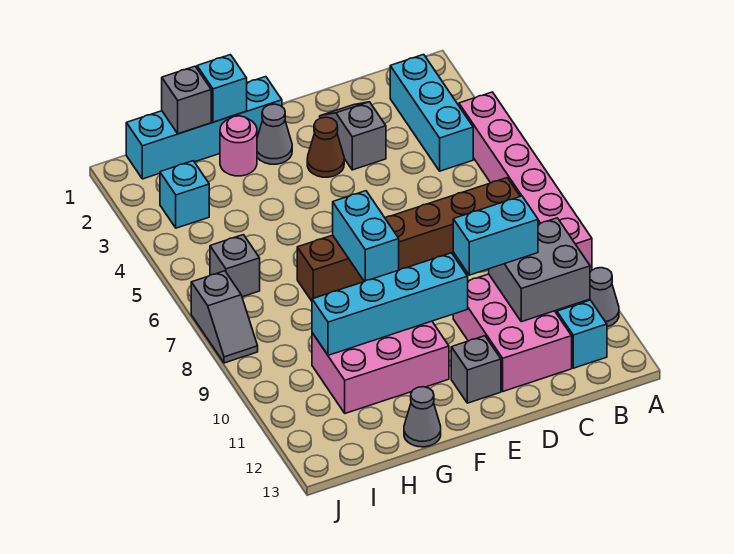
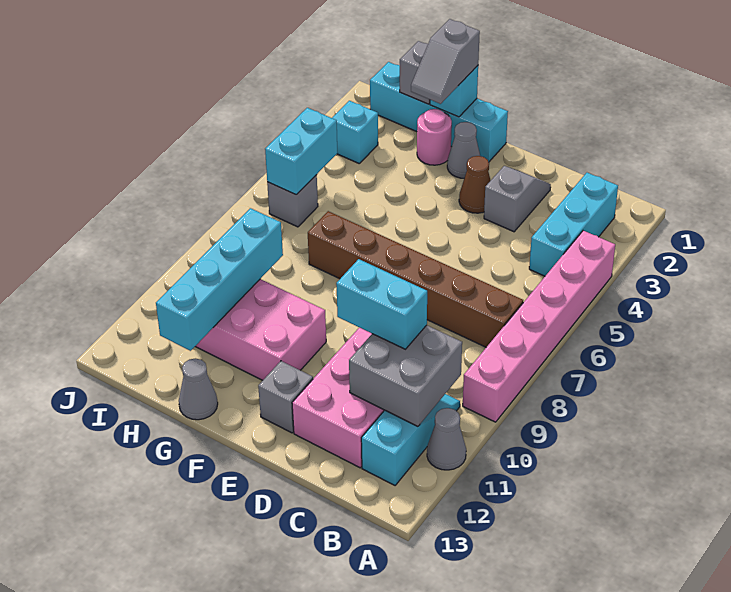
cyan 1x4 brick [312,253,468,355] -> cyan 1x4 brick turned to [156,208,283,351]
cyan 1x2 brick [333,191,399,282] -> cyan 1x2 brick moved to [265,108,337,195]
grey 1x2 slope [191,271,258,363] -> grey 1x2 slope moved to [411,19,480,104]

